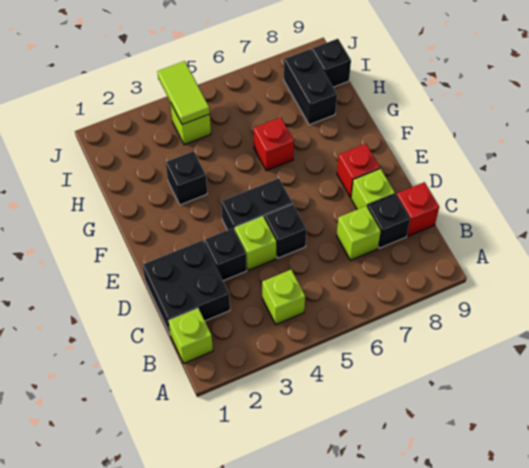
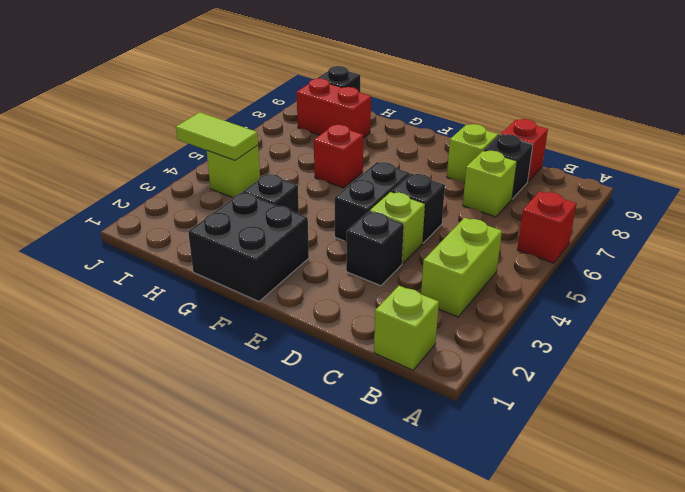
lime 1x1 brick [262,270,305,324] -> lime 1x2 brick [421,218,502,317]
black 2x2 brick [143,240,230,335] -> black 2x2 brick moved to [188,192,309,301]
red 1x1 brick [337,144,380,197] -> red 1x1 brick moved to [517,191,576,263]
black 1x2 brick [284,49,337,125] -> red 1x2 brick [297,78,371,138]

